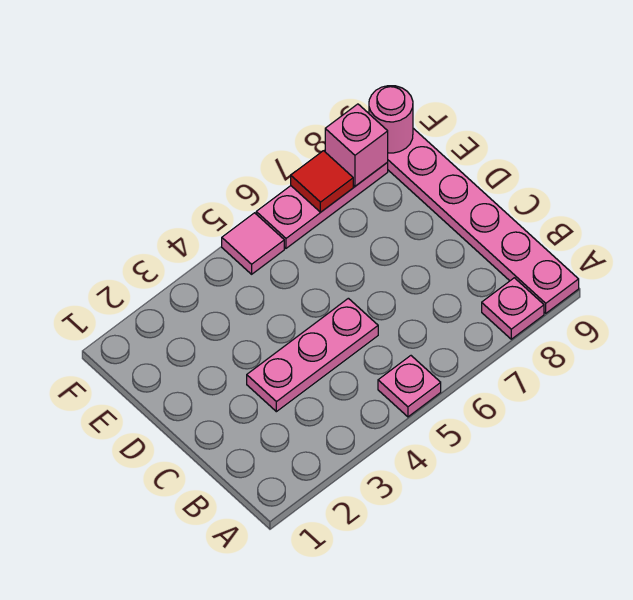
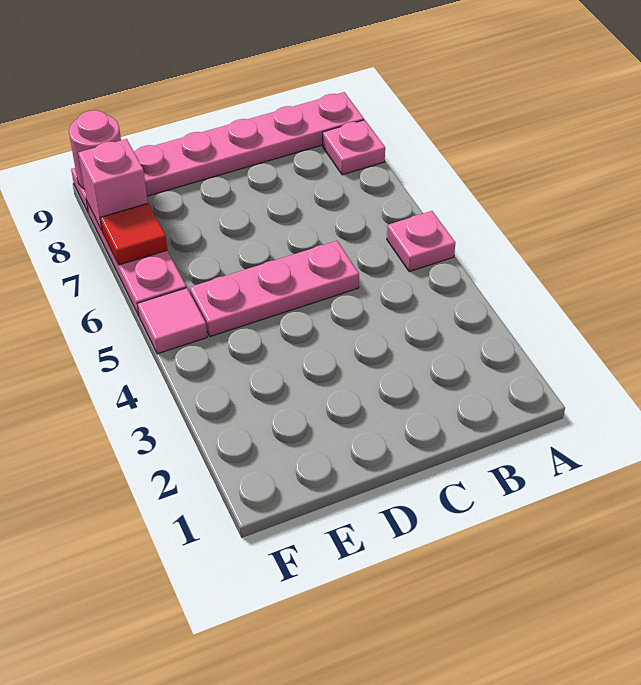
pink 1x3 plate [247,298,378,412] -> pink 1x3 plate turned to [190,241,359,337]

